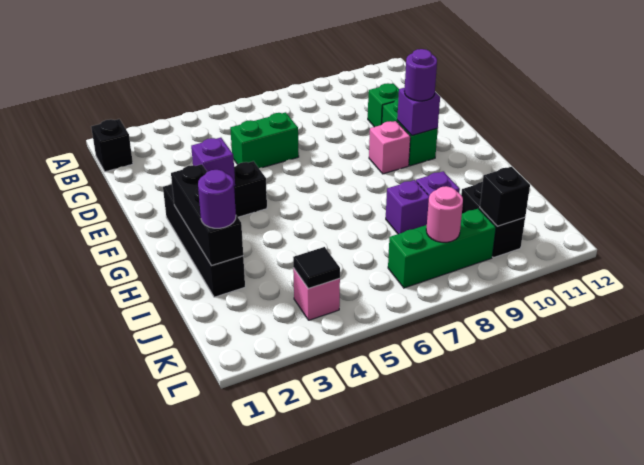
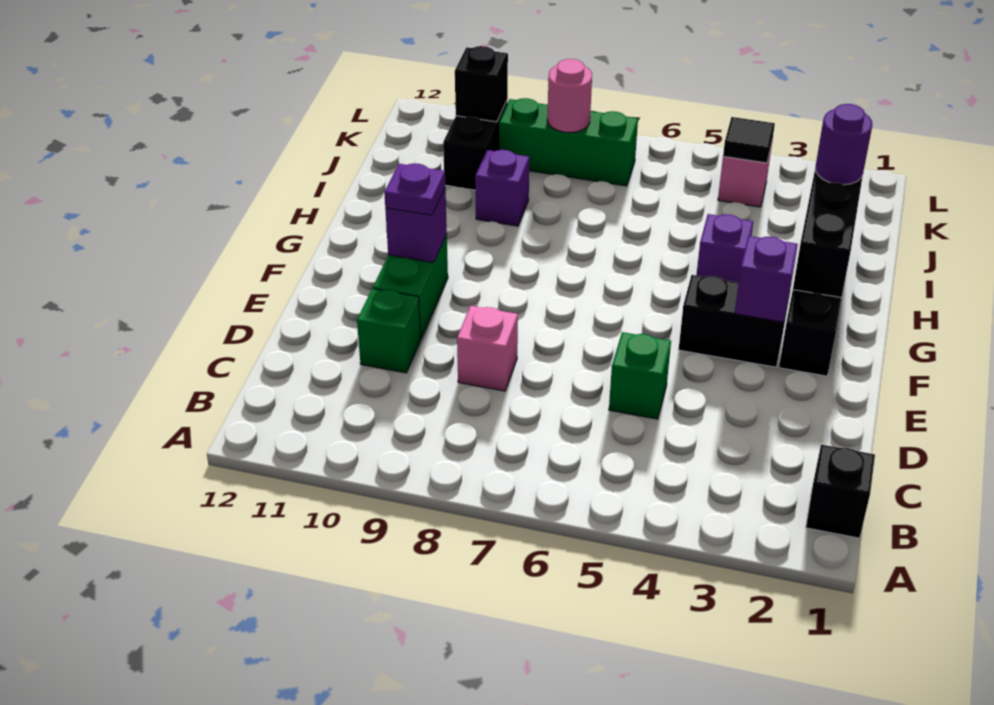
green 1x2 brick [230,112,299,168] -> green 1x1 brick [609,332,671,419]
pink 1x1 brick [369,121,410,174] -> pink 1x1 brick moved to [457,306,518,391]
purple 1x1 round brick [405,49,437,101] -> purple 1x1 plate [384,163,445,215]
purple 1x1 brick [386,180,429,234] -> purple 1x1 brick moved to [696,214,753,283]

